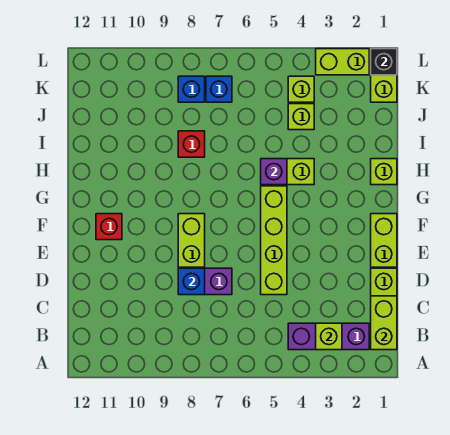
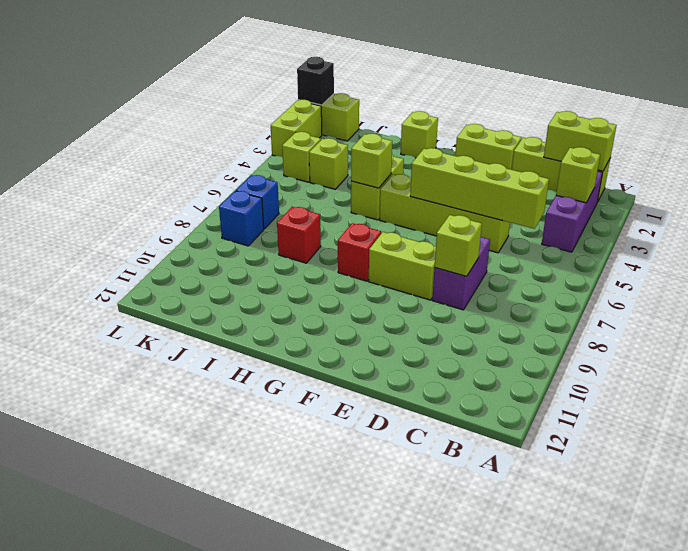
none -> lime 1x4 brick [410,148,549,229]
blue 1x1 brick [178,268,205,295] -> lime 1x1 brick [435,215,482,276]
red 1x1 brick [96,214,122,240] -> red 1x1 brick moved to [338,223,381,281]
purple 1x1 brick [261,159,287,185] -> lime 1x1 brick [351,134,392,188]

